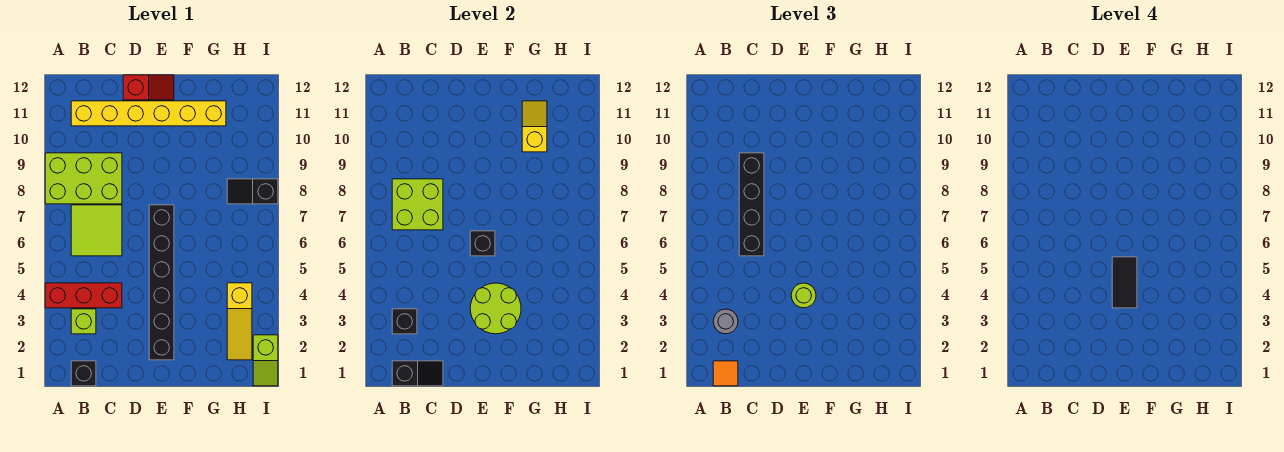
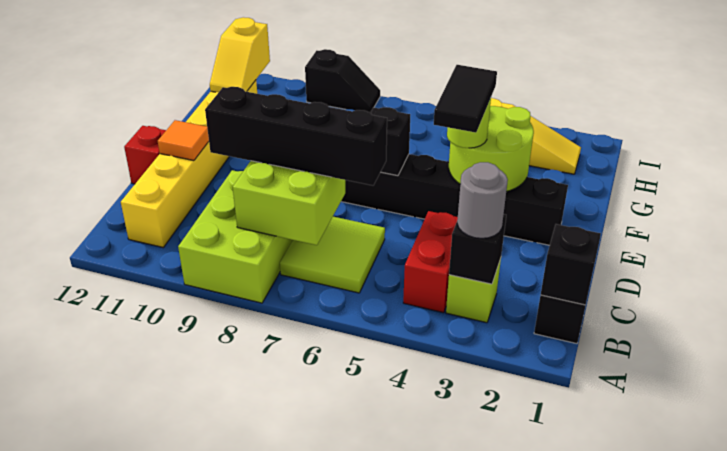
red 1x3 brick [45,283,122,308] -> red 1x2 brick [403,211,458,313]
orange 1x1 tile [713,361,738,386] -> orange 1x1 tile moved to [158,120,209,161]
black 1x2 tile [1112,257,1137,308] -> black 1x2 tile turned to [434,65,497,133]
yellow 1x2 slope [522,101,547,152] -> yellow 1x2 slope turned to [210,17,270,92]
black 1x2 slope [227,179,278,204] -> black 1x2 slope turned to [305,49,380,112]
lime 1x2 slope [253,335,278,386] -> none

